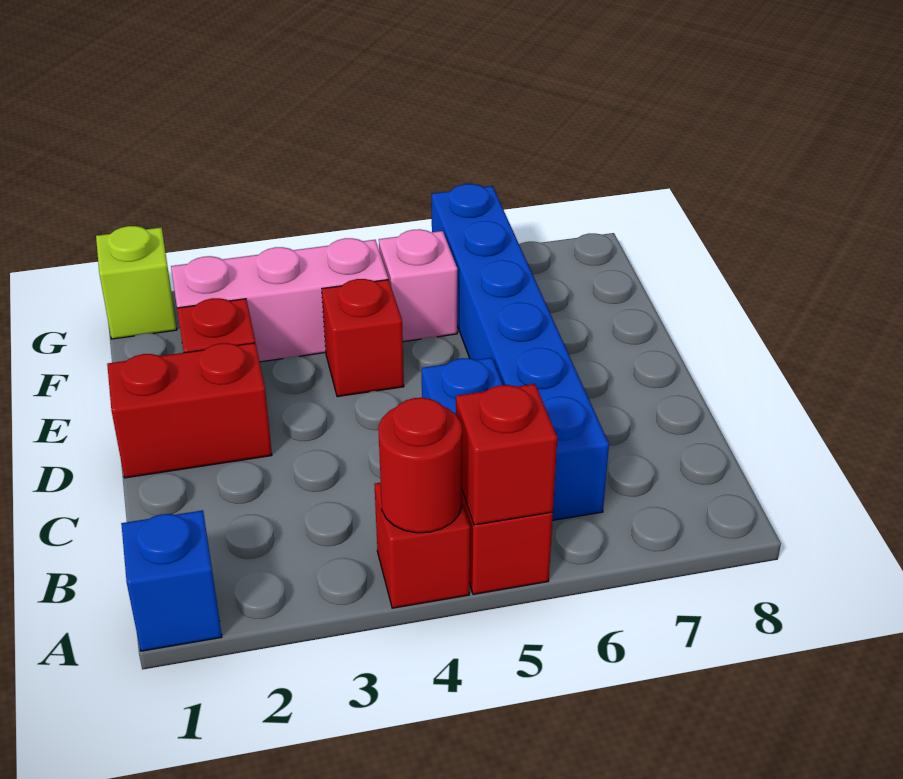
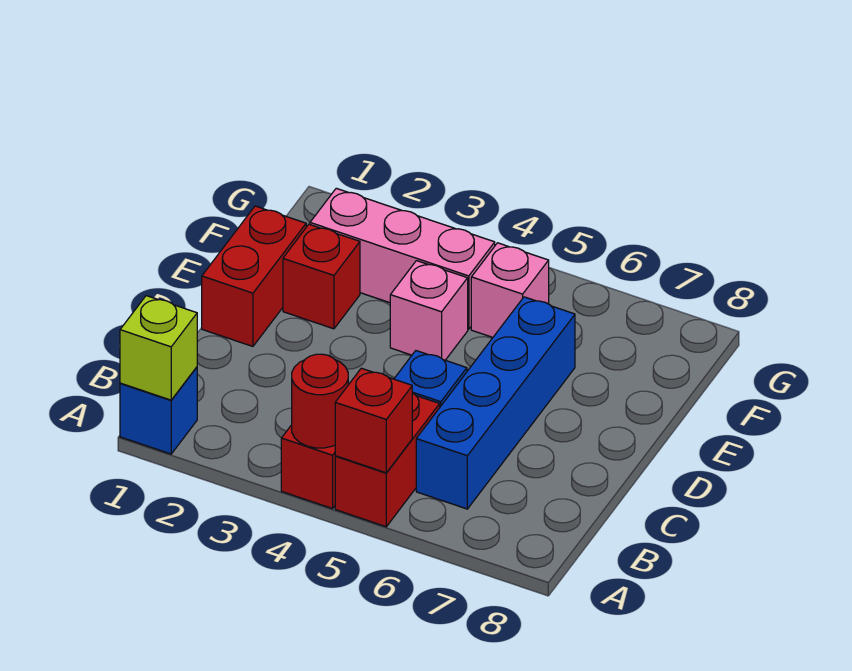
blue 1x6 brick [432,184,609,520] -> blue 1x4 brick [416,297,575,509]
red 1x2 brick [107,343,272,478] -> red 1x2 brick turned to [202,206,306,346]
red 1x1 brick [322,279,404,397] -> pink 1x1 brick [390,261,468,360]
lime 1x1 brick [96,226,177,339] -> lime 1x1 brick moved to [120,296,197,400]

